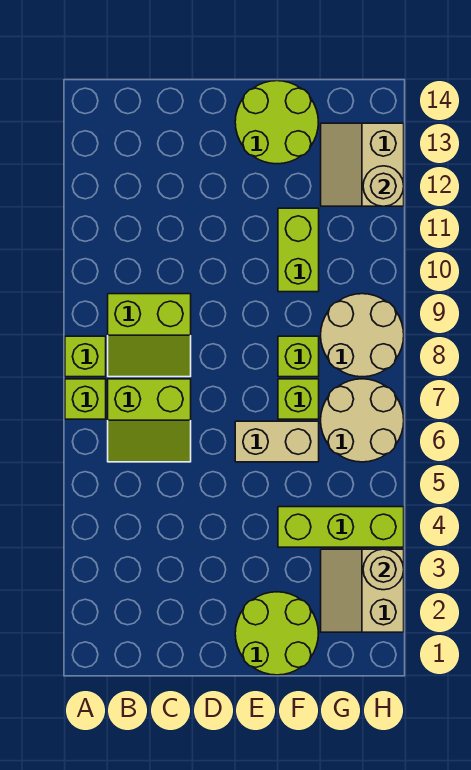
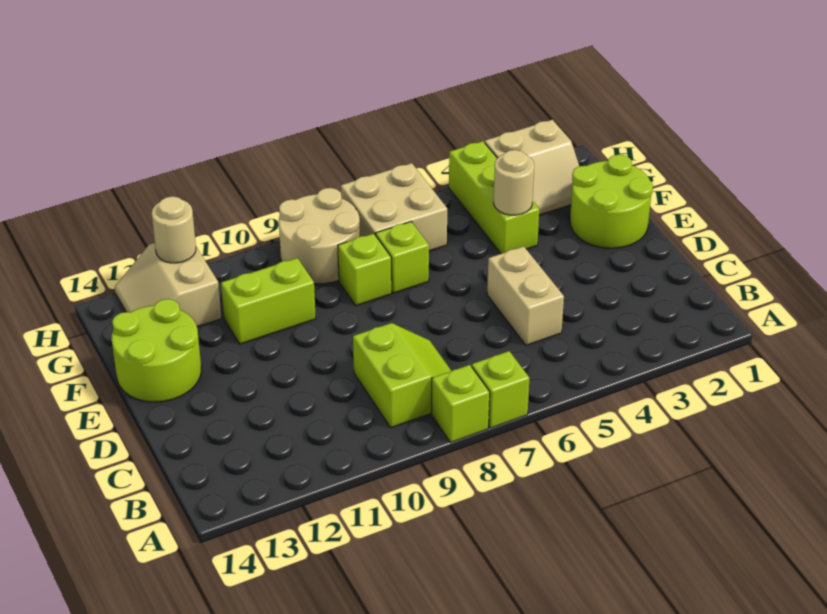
lime 2x2 slope [108,379,191,462] -> none
tan 1x2 brick [235,421,319,462] -> tan 1x2 brick moved to [487,246,564,345]
tan 2x2 round brick [321,379,404,462] -> tan 2x2 brick [341,163,447,251]
tan 2x2 slope [321,123,404,206] -> tan 2x2 slope turned to [115,243,221,327]
tan 1x1 round brick [363,549,404,590] -> tan 1x1 round brick moved to [494,150,534,215]

